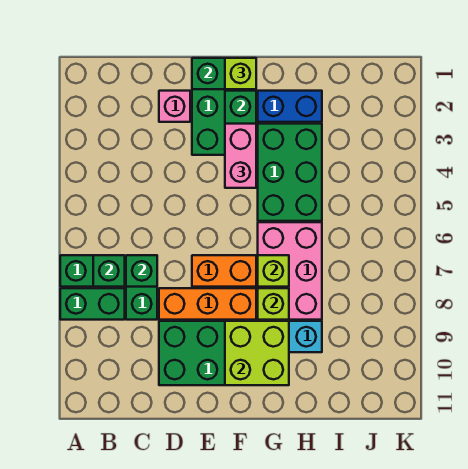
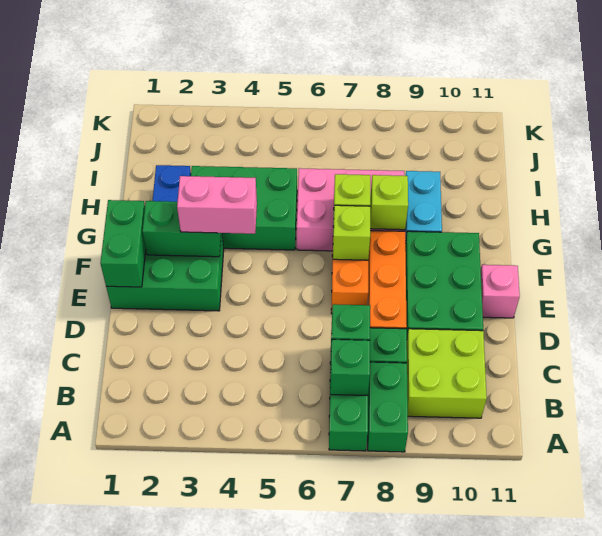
pink 1x1 brick [159,91,190,122] -> pink 1x1 brick moved to [481,265,520,318]
lime 1x1 brick [225,58,256,89] -> lime 1x1 brick moved to [333,205,370,260]
lime 2x2 brick [225,321,289,385] -> lime 2x2 brick moved to [407,329,487,418]

